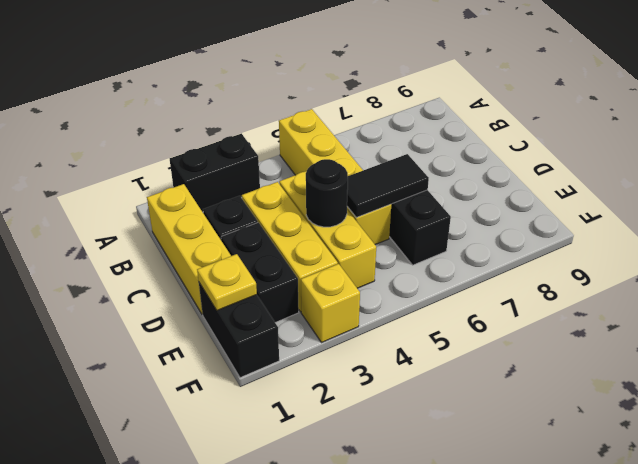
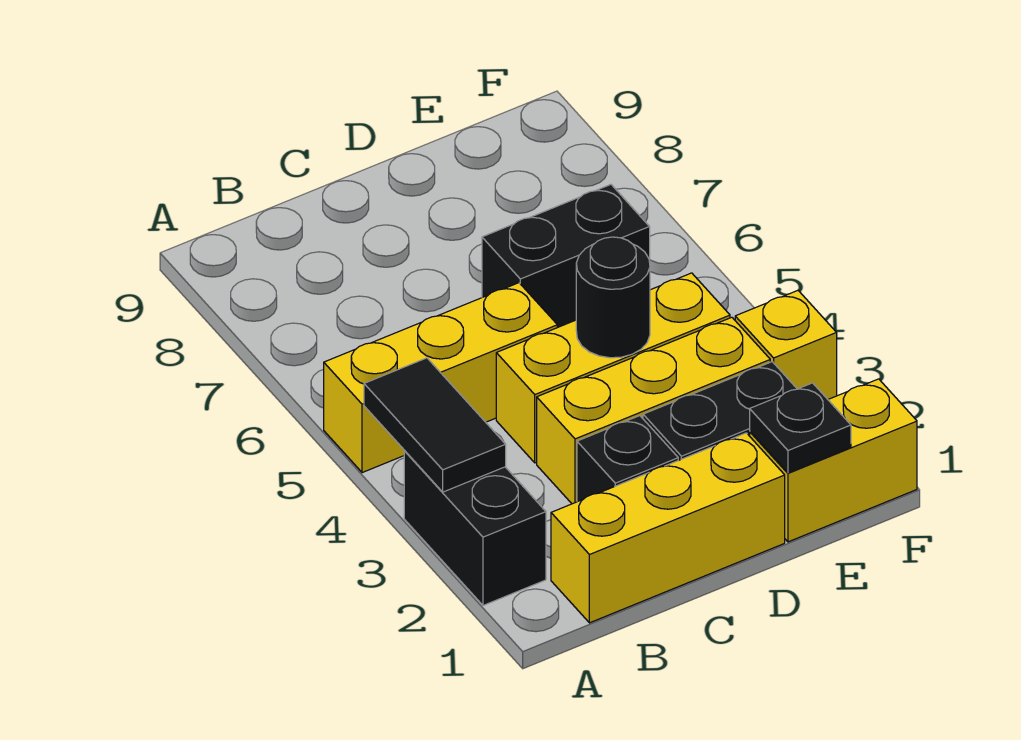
yellow 1x4 brick [279,109,391,245] -> yellow 1x3 brick [324,283,557,473]
black 1x2 tile [347,154,429,218] -> black 1x2 tile moved to [364,358,506,492]
black 1x2 brick [199,283,279,378] -> yellow 1x2 brick [750,379,917,542]
yellow 1x1 plate [197,254,257,310] -> black 1x1 plate [750,383,851,473]

